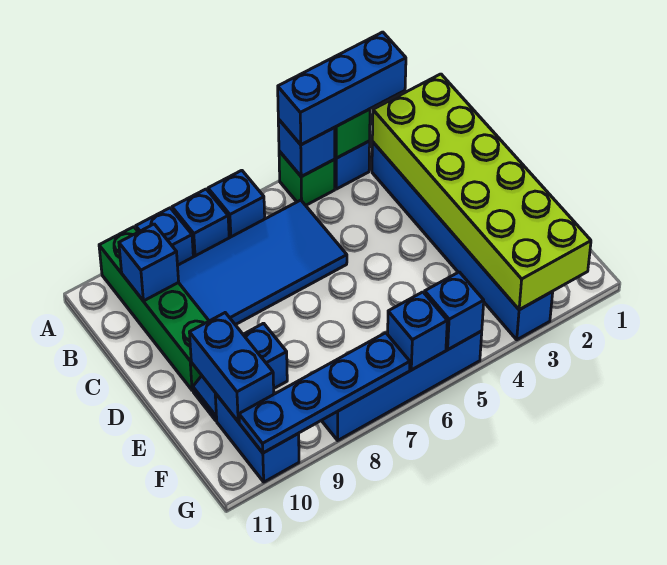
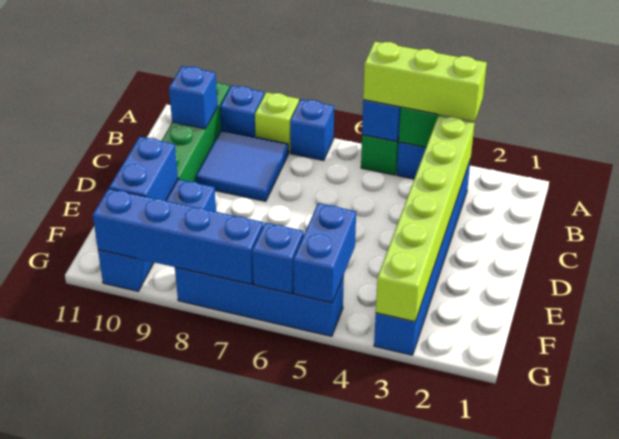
blue 1x3 brick [278,32,406,145] -> lime 1x3 brick [363,42,487,121]
blue 1x1 brick [172,189,229,257] -> lime 1x1 brick [255,92,299,153]
lime 2x6 brick [372,74,591,310] -> lime 1x6 brick [376,116,474,322]
blue 2x4 tile [178,200,347,325] -> blue 2x2 tile [196,130,288,201]
blue 1x1 brick [425,272,484,349] -> blue 1x2 brick [293,203,356,303]
blue 1x4 plate [239,333,410,453] -> blue 1x4 brick [93,189,263,284]

